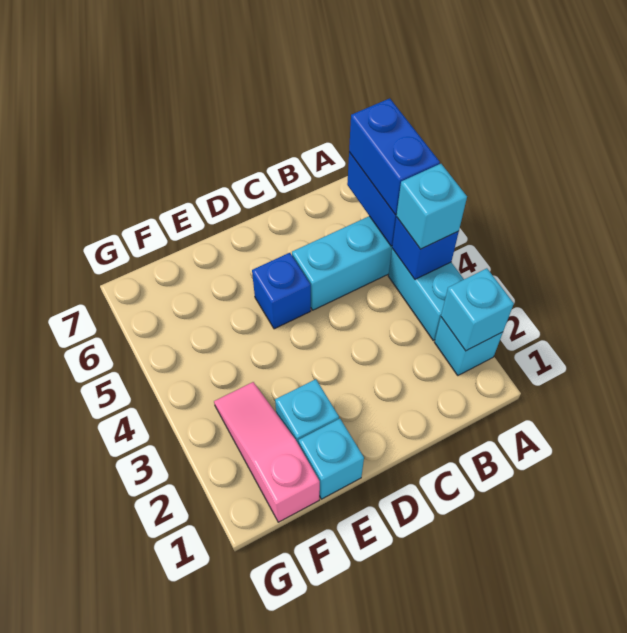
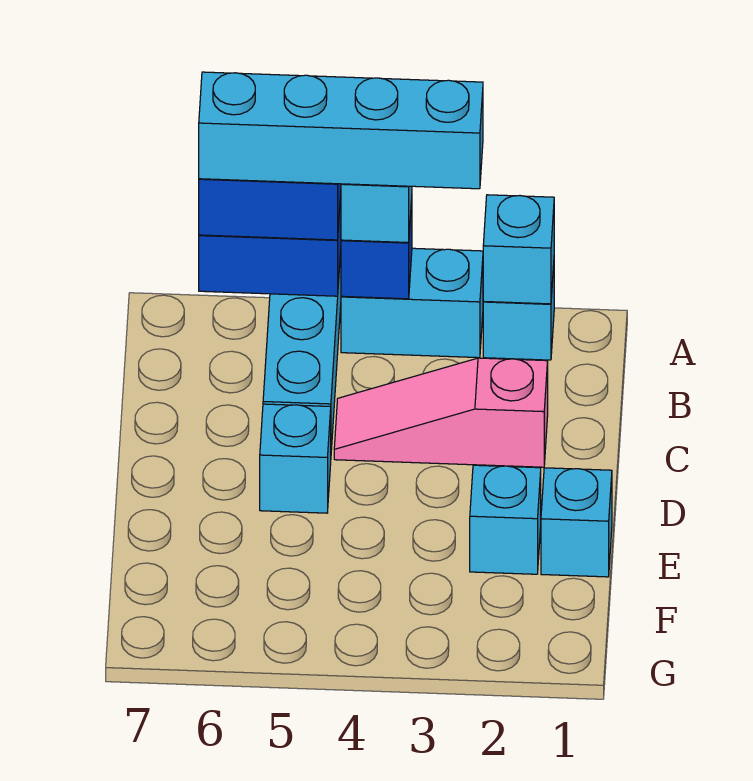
none -> cyan 1x4 brick [199,72,483,189]
blue 1x1 brick [252,253,311,329] -> cyan 1x1 brick [260,404,331,513]
pink 1x3 slope [214,382,320,522] -> pink 1x3 slope moved to [334,358,548,467]

